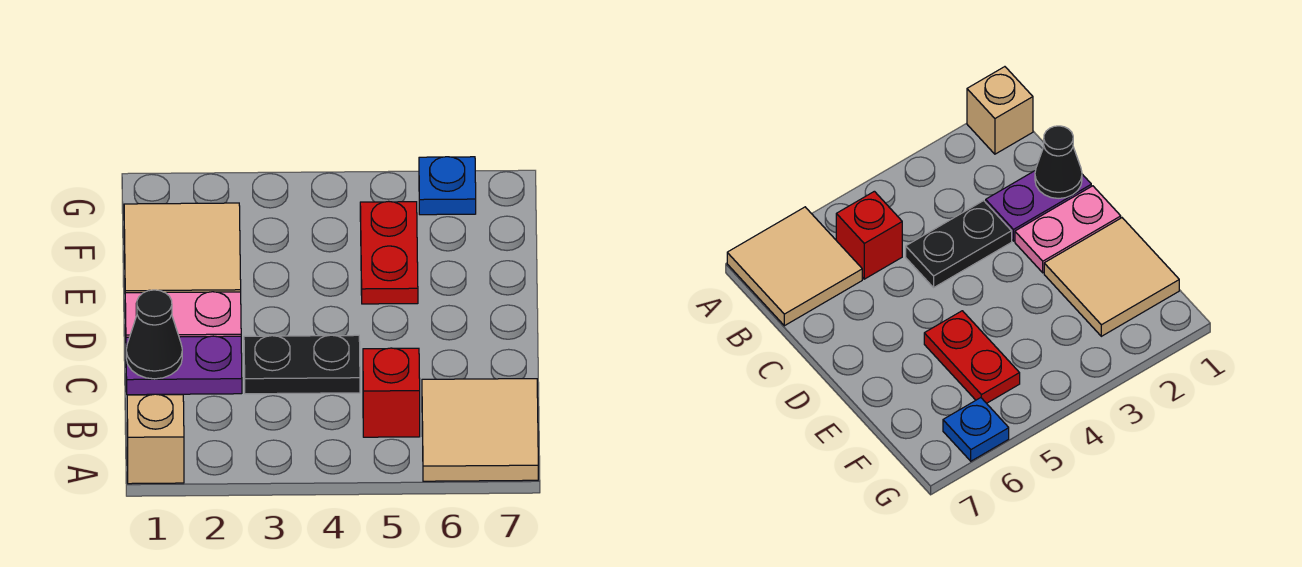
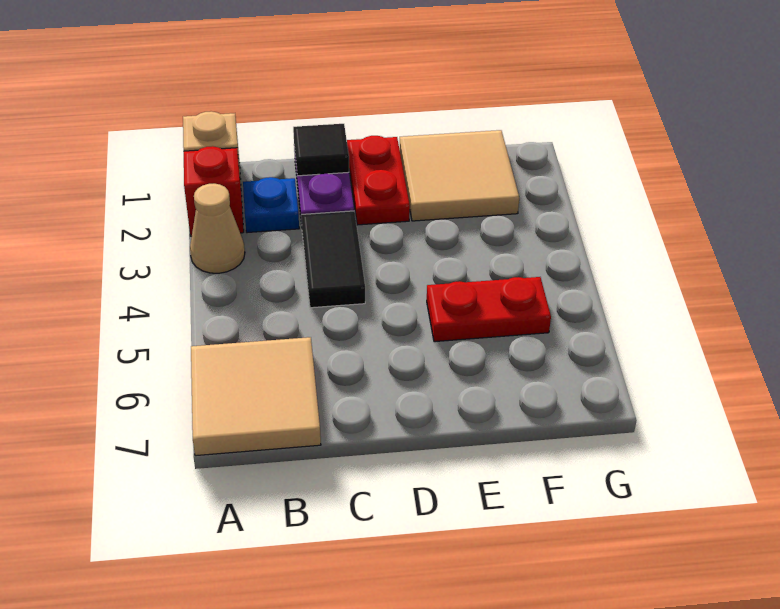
none -> tan 1x1 cone [190,184,245,273]
red 1x1 brick [363,348,420,437] -> red 1x1 brick moved to [184,146,244,236]
black 1x1 cone [126,290,182,379] -> black 1x1 tile [293,124,349,176]
black 1x2 plate [244,335,360,394] -> black 1x2 tile [301,211,365,308]
pink 1x2 plate [125,292,241,337] -> red 1x2 plate [347,136,410,225]
blue 1x1 plate [419,157,476,215] -> blue 1x1 plate moved to [243,177,299,233]

